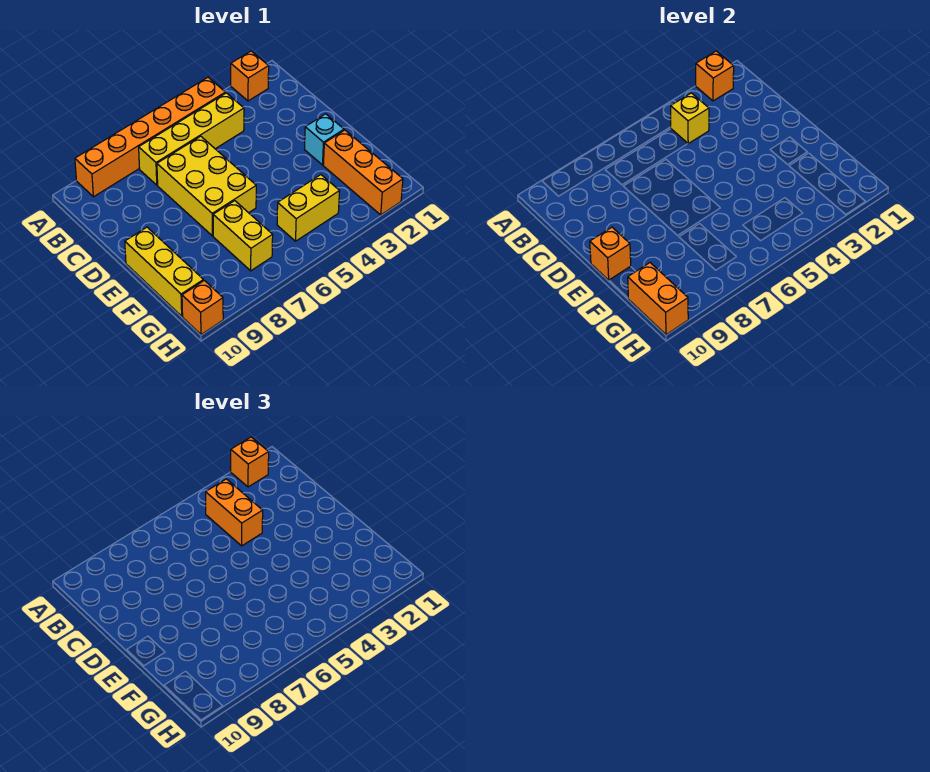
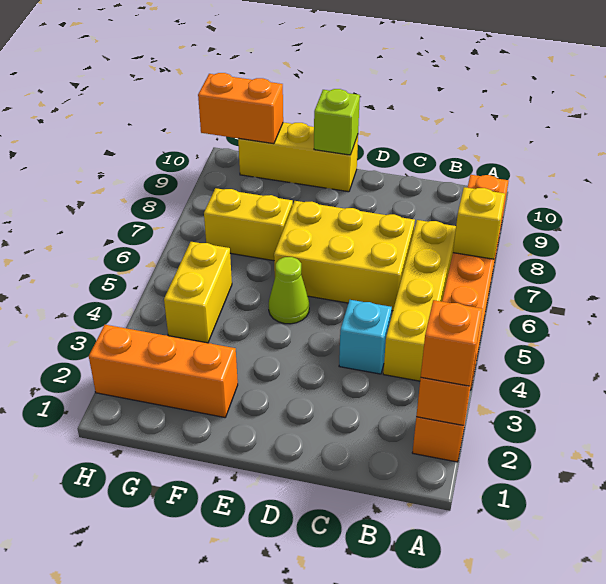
yellow 1x1 brick [671,93,709,144] -> yellow 1x1 brick moved to [453,187,505,259]
orange 1x2 brick [206,479,263,546] -> none
cyan 1x1 brick [304,114,344,165] -> cyan 1x1 brick moved to [339,300,392,374]
none -> lime 1x1 cone [269,257,309,324]
orange 1x1 brick [590,227,631,280] -> lime 1x1 brick [314,89,360,155]
orange 1x1 brick [182,280,223,335] -> none

